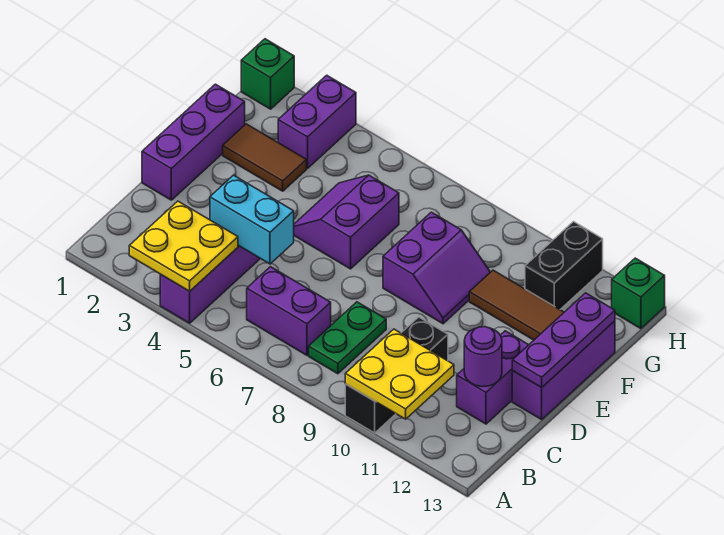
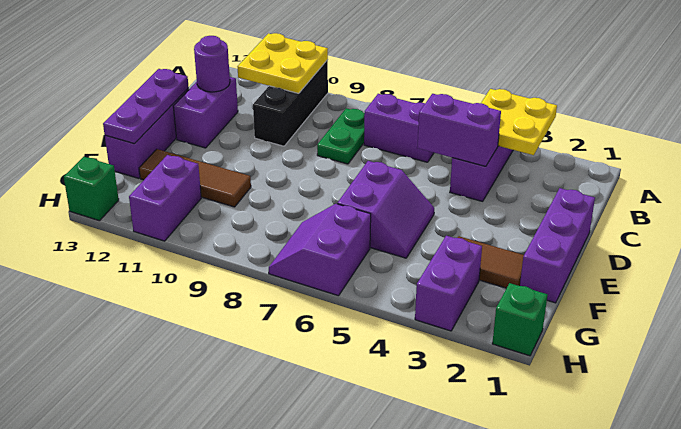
cyan 1x2 brick [210,175,294,264] -> purple 1x2 brick [417,94,501,166]
purple 2x2 slope [383,212,490,324] -> purple 2x2 slope moved to [269,204,371,296]
black 1x2 brick [525,222,603,309] -> purple 1x2 brick [129,155,201,241]

